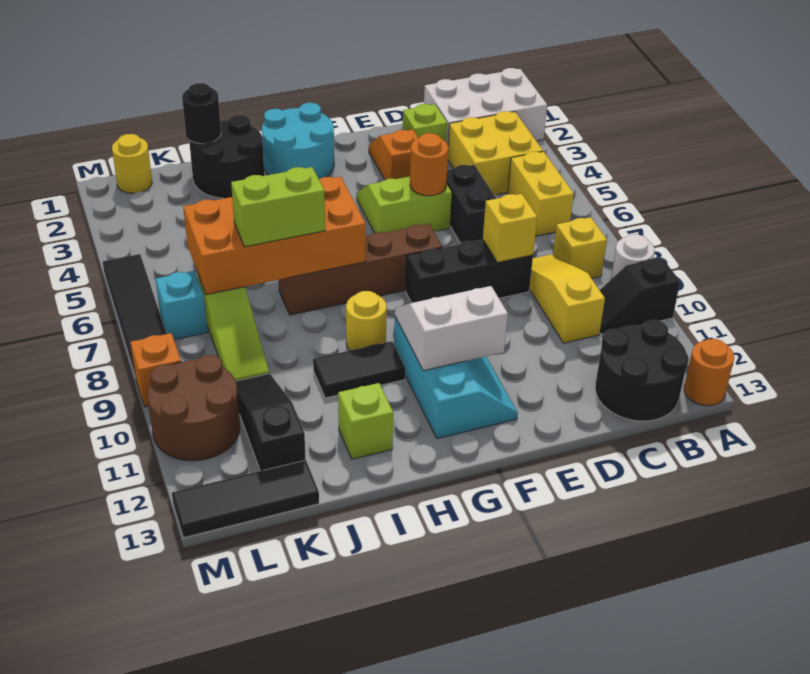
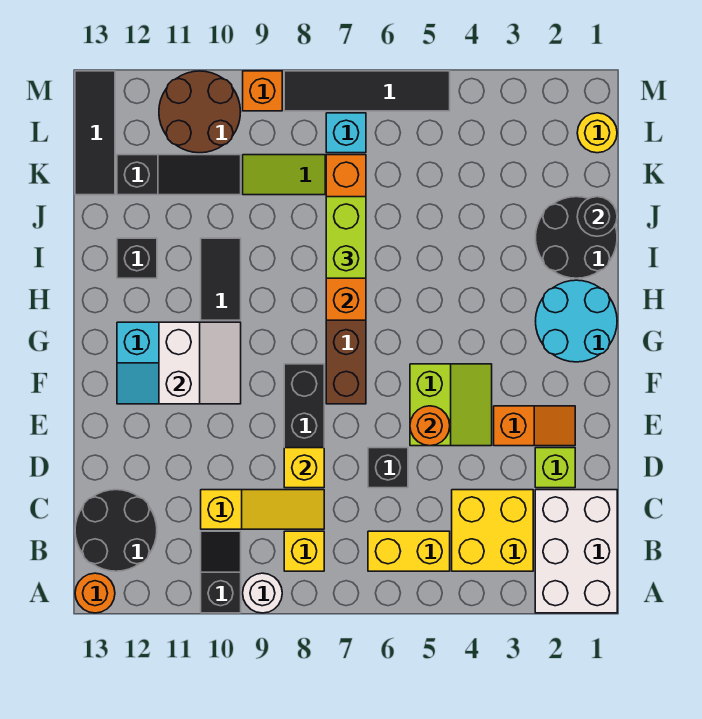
black 1x2 brick [447,165,496,243] -> black 1x1 brick [368,448,408,488]
orange 2x4 brick [183,177,366,295] -> orange 1x4 brick [326,155,366,320]
yellow 1x1 round brick [346,291,387,350] -> none
lime 1x1 brick [338,383,393,459] -> black 1x1 brick [117,238,157,278]

